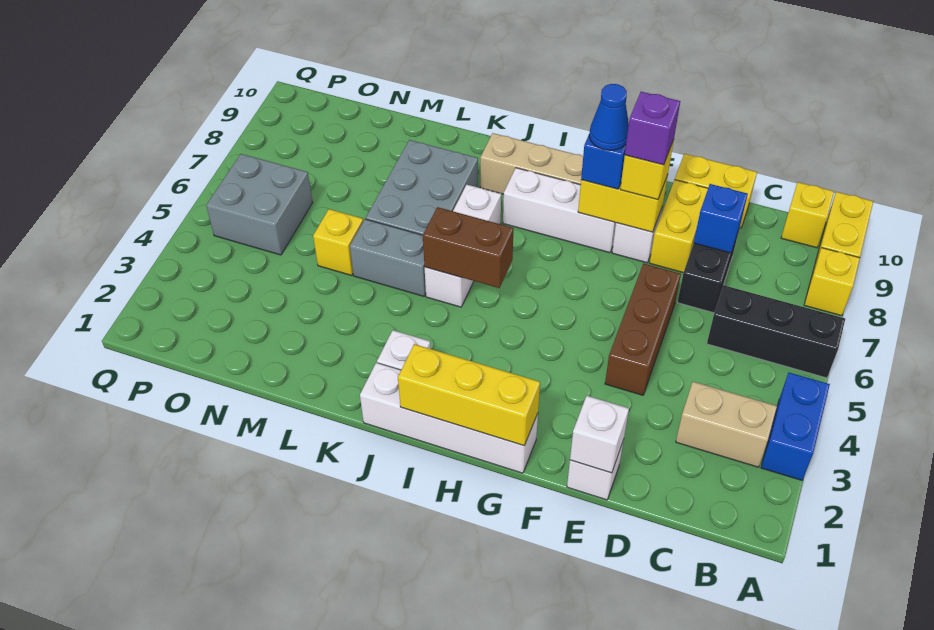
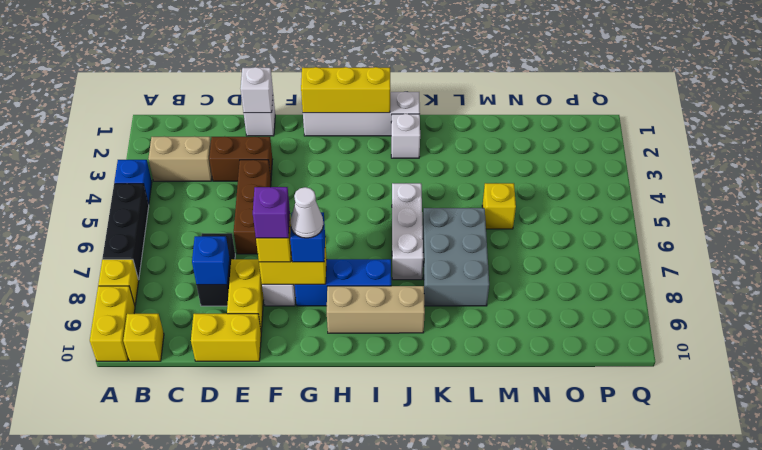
blue 1x2 brick [761,373,830,480] -> blue 1x1 brick [114,160,152,204]
black 1x3 brick [707,285,845,378] -> black 1x3 brick turned to [103,184,149,279]
white 1x3 brick [503,168,616,253] -> blue 1x3 brick [295,259,391,306]
blue 1x1 cone [589,84,629,150] -> white 1x1 cone [291,187,323,238]
brown 1x2 brick [423,207,513,288] -> brown 1x2 brick moved to [209,136,273,181]
grey 1x2 brick [350,219,426,296] -> none
grey 2x2 brick [206,154,313,255] -> none

